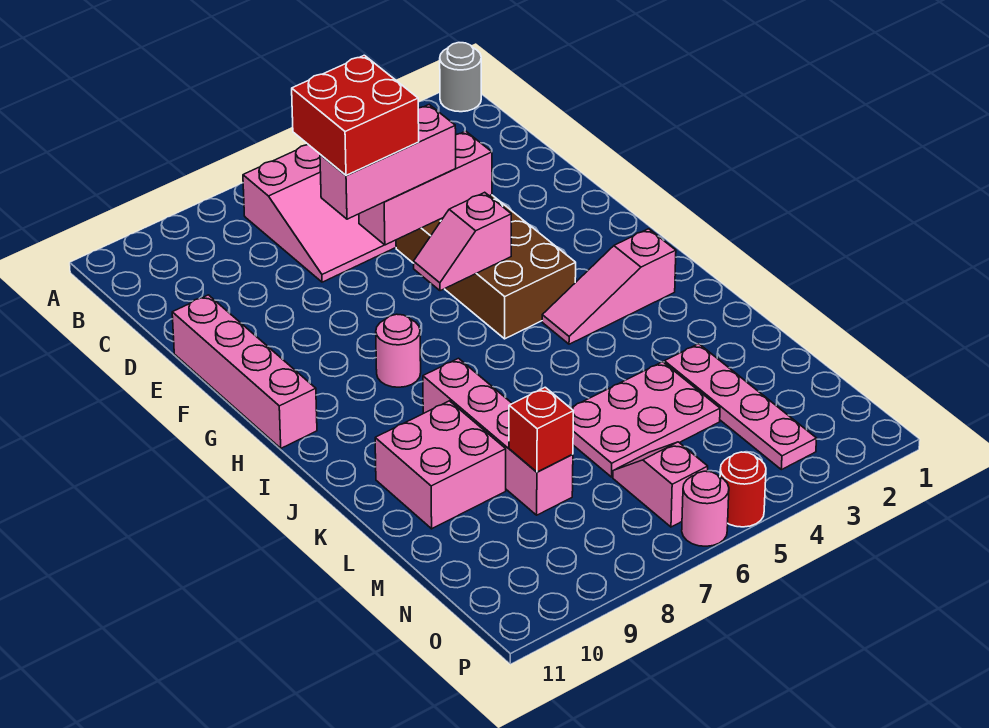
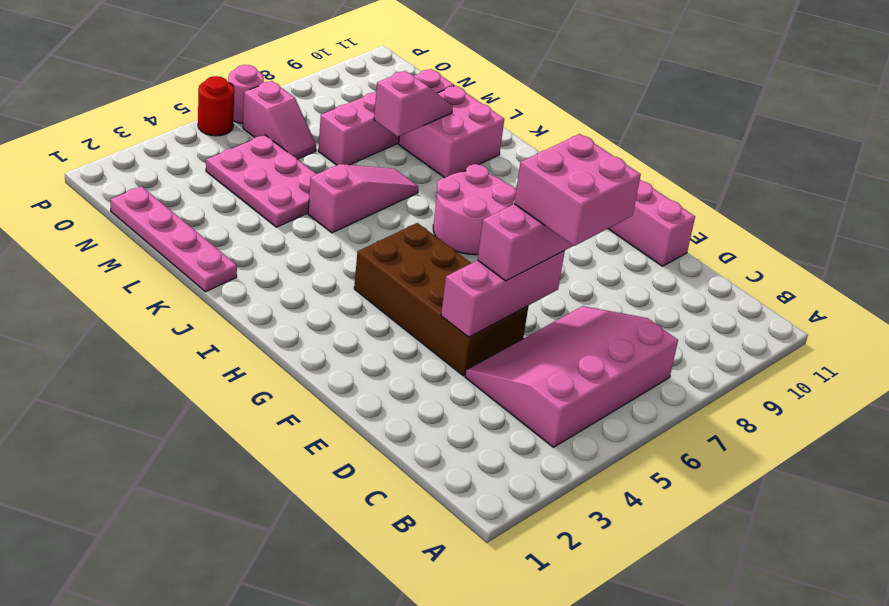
grey 1x1 round brick [440,43,481,112] -> none
red 2x2 brick [292,55,419,175] -> pink 2x2 brick [514,134,641,246]
pink 1x2 slope [414,192,511,291] -> pink 1x2 slope moved to [374,71,453,137]
pink 1x1 round brick [376,314,421,387] -> pink 2x2 round brick [433,164,516,255]
pink 1x3 slope [542,229,676,344] -> pink 1x3 slope moved to [308,164,418,233]
pink 1x4 brick [423,358,573,515] -> pink 1x4 brick turned to [318,69,454,165]
pink 1x4 plate [664,344,817,470] -> pink 1x4 plate moved to [110,186,237,292]
pink 2x3 plate [571,362,720,477] -> pink 2x3 plate turned to [206,135,316,227]
red 1x1 brick [509,387,573,472] -> none

